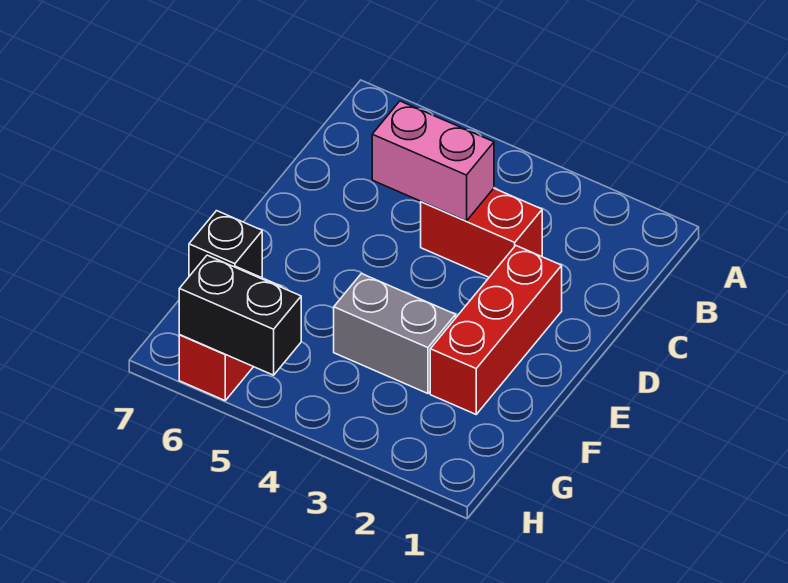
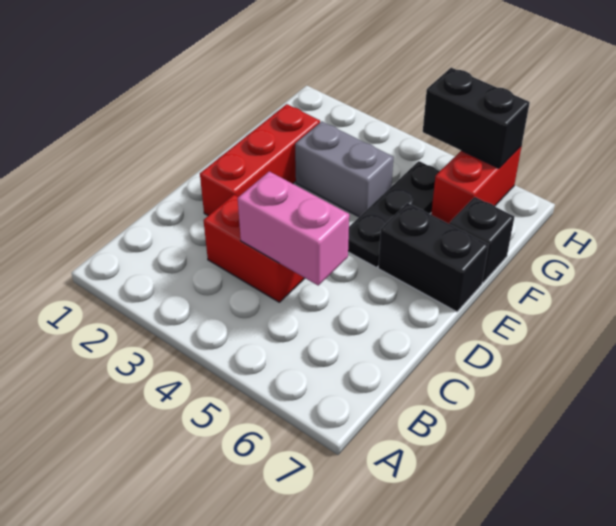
none -> black 1x3 plate [348,161,440,267]
none -> black 1x2 brick [378,203,489,312]

